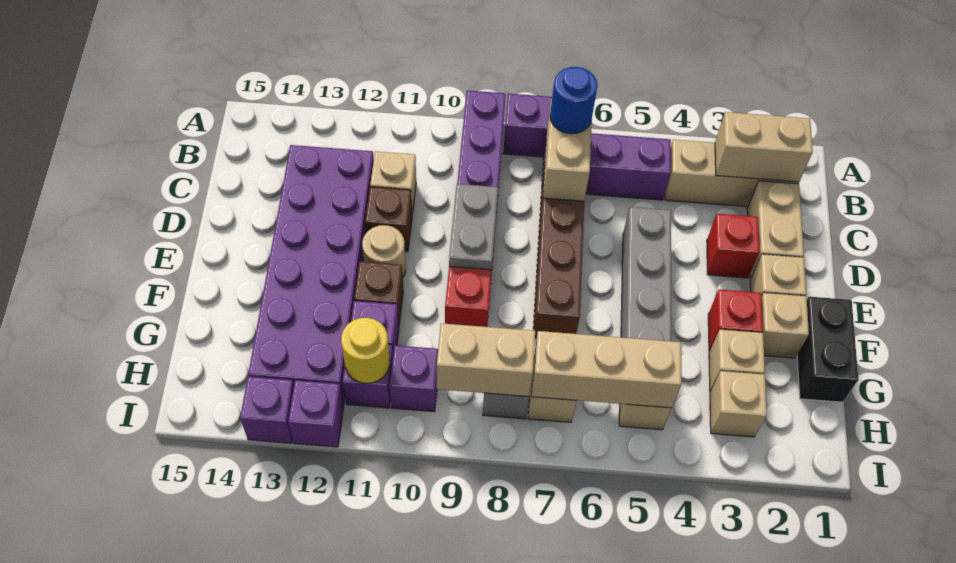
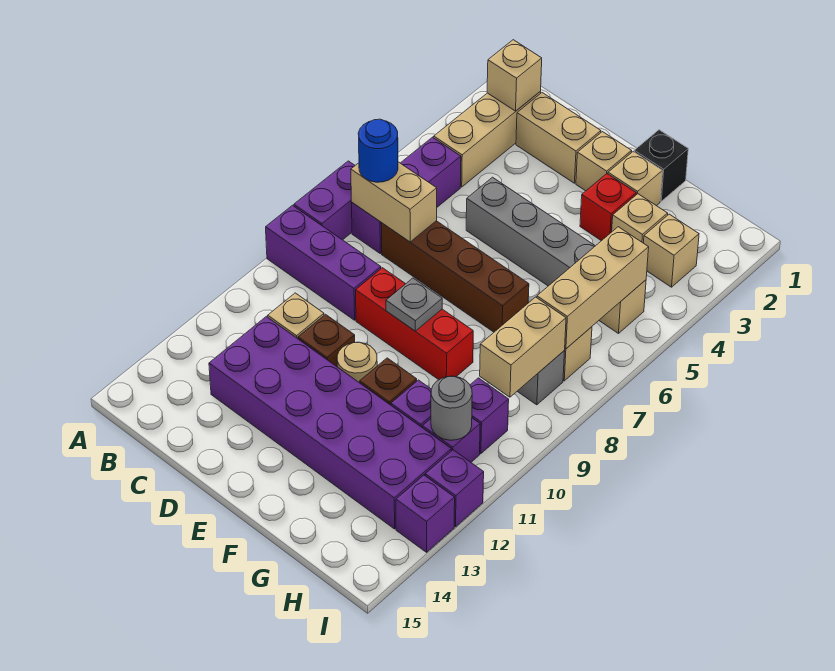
tan 1x2 brick [715,112,813,182] -> tan 1x1 brick [487,40,542,111]
red 1x1 brick [707,214,760,278] -> none
grey 1x2 plate [449,184,498,270] -> grey 1x1 plate [386,278,442,331]
black 1x2 brick [797,297,858,402] -> black 1x1 brick [634,130,688,201]
yellow 1x1 round brick [341,318,390,384] -> grey 1x1 round brick [431,376,472,440]

